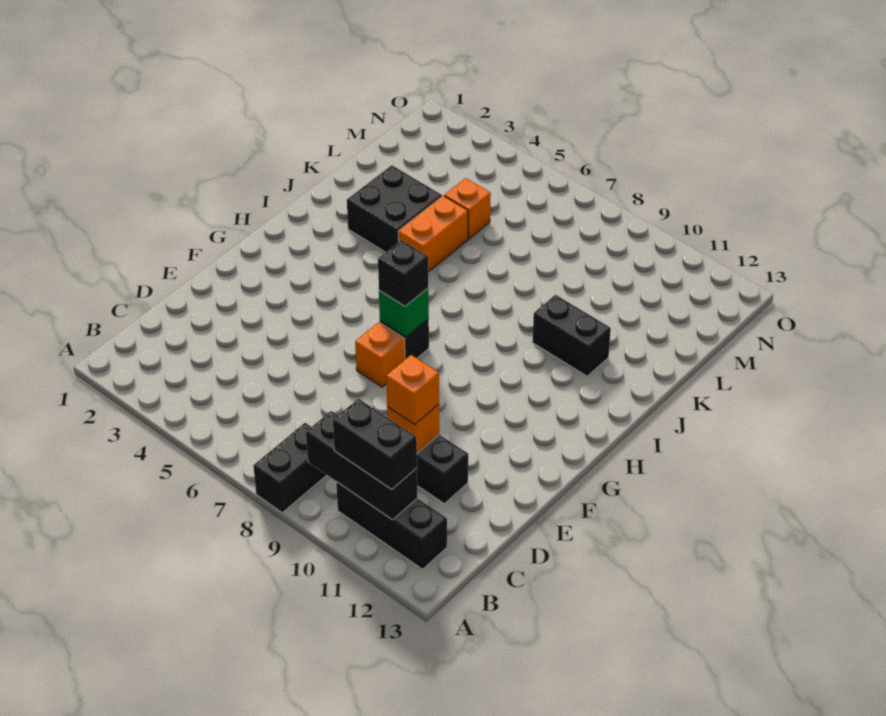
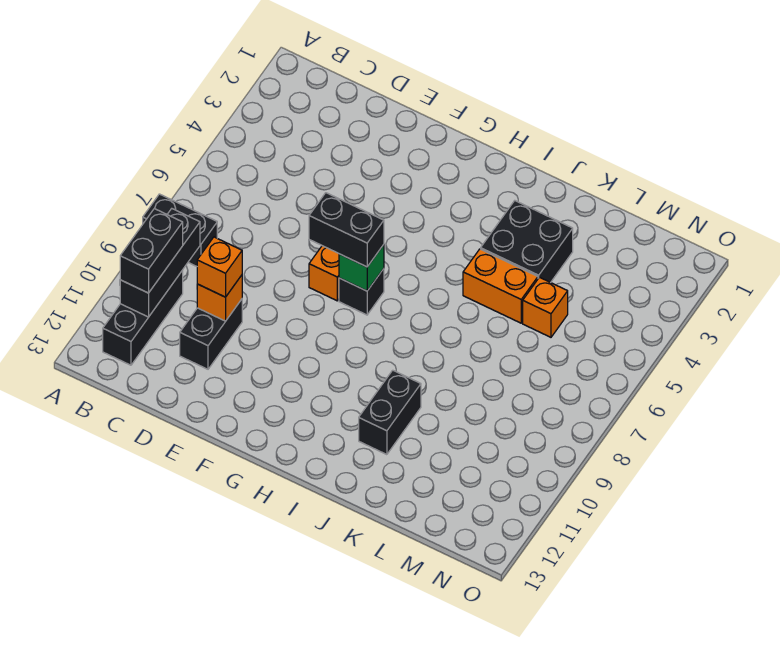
black 1x1 brick [378,240,428,306] -> black 1x2 brick [309,193,384,267]

